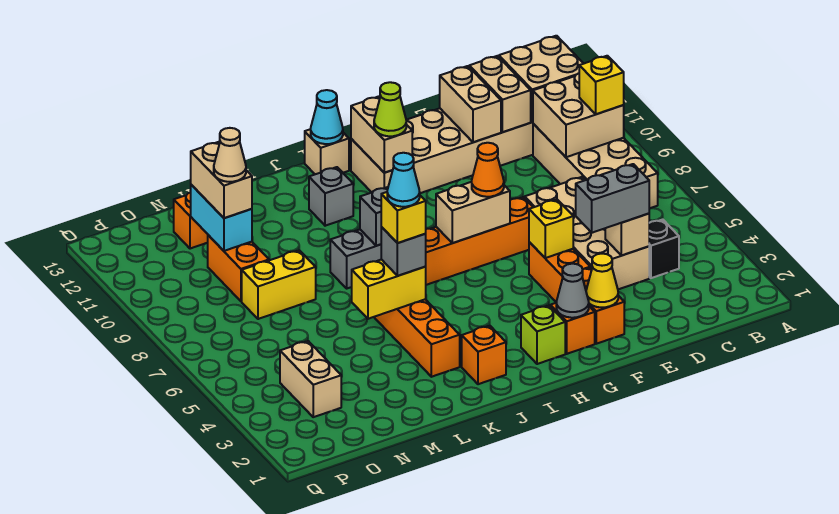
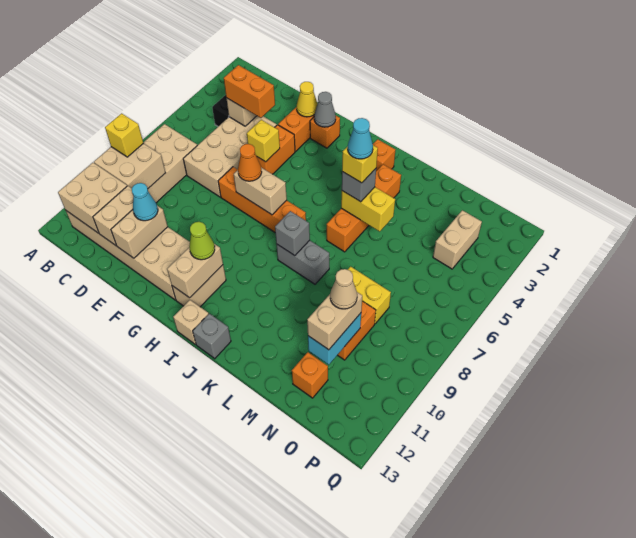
grey 1x2 brick [576,164,649,233] -> orange 1x2 brick [224,65,275,118]
lime 1x1 brick [521,305,565,364] -> none
cyan 1x1 cone [311,90,343,144] -> cyan 1x1 cone moved to [132,183,158,221]
grey 1x1 brick [309,167,353,226] -> grey 1x1 brick moved to [193,314,231,359]

